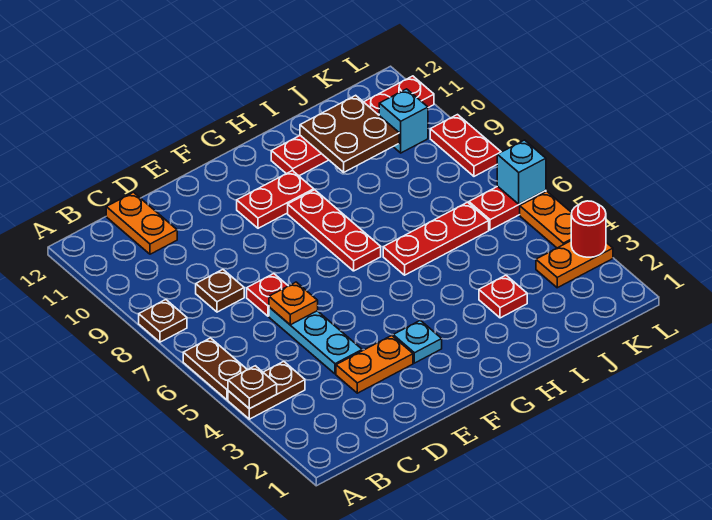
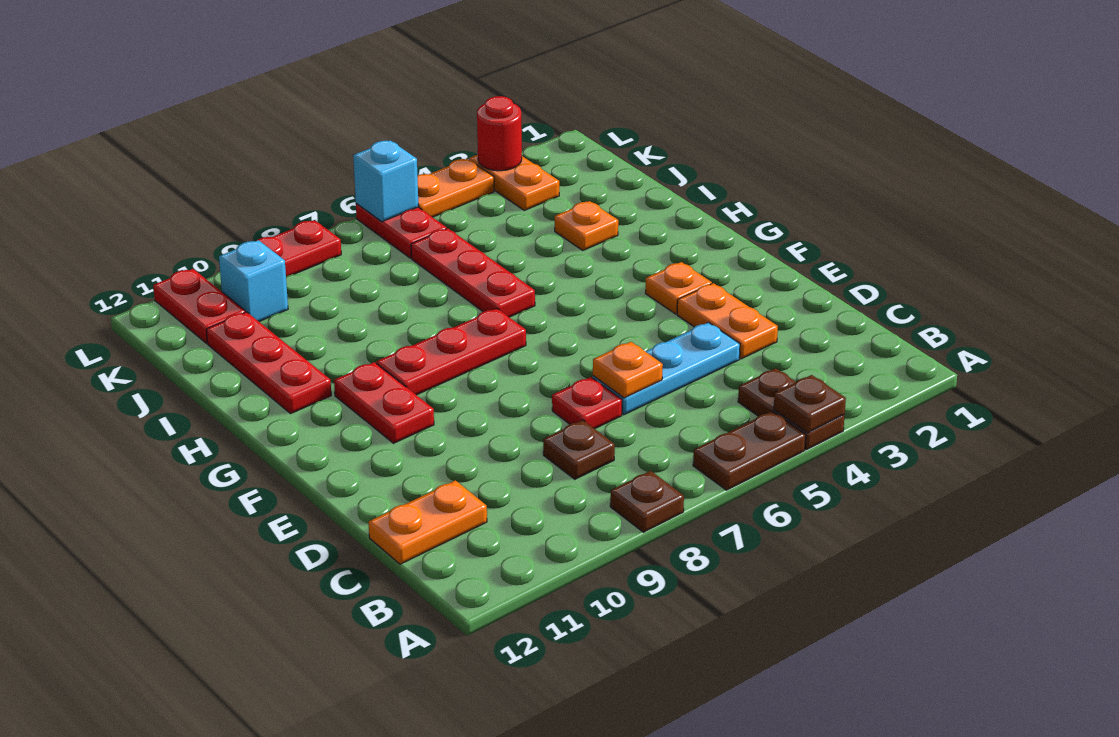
cyan 1x1 plate [393,320,442,363] -> orange 1x1 plate [645,262,712,314]
red 1x1 plate [479,275,527,318] -> orange 1x1 plate [555,201,618,250]
brown 2x2 plate [300,95,399,172] -> none

